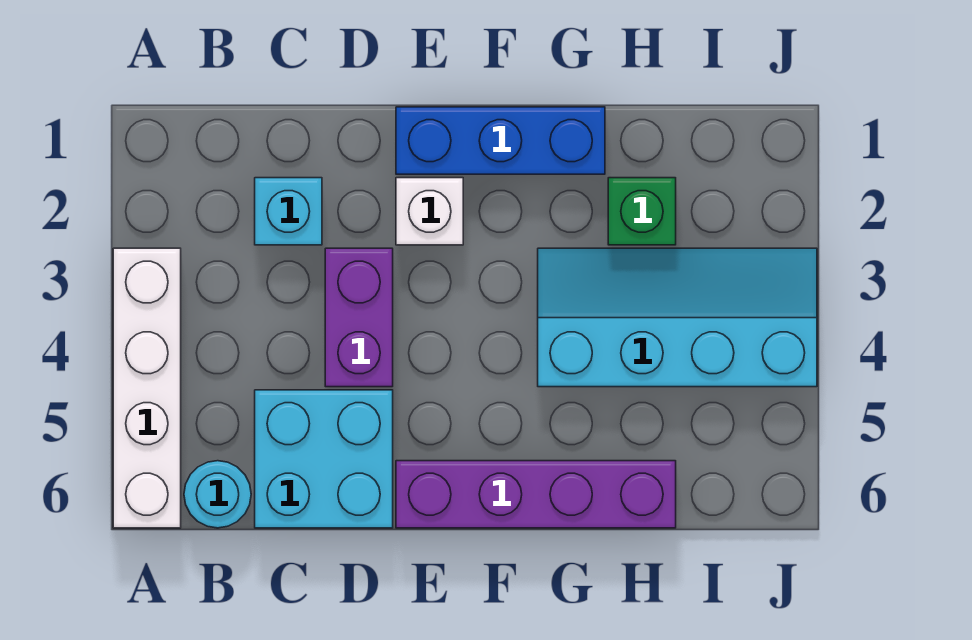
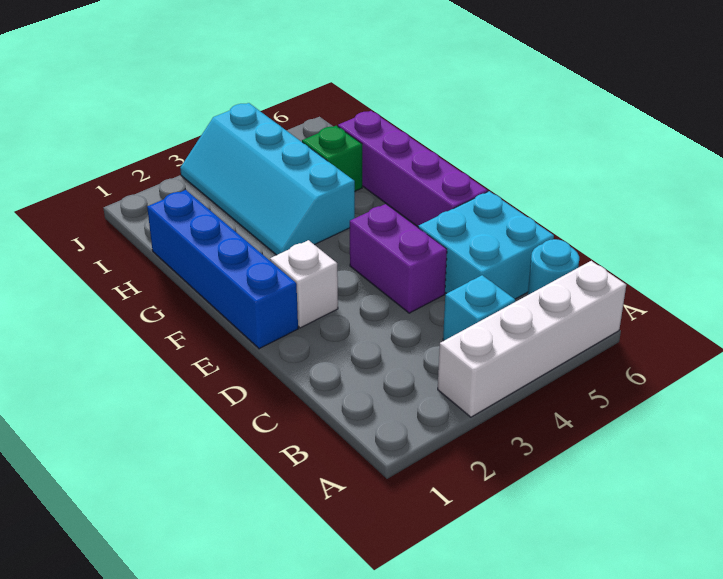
cyan 1x1 brick [255,178,322,245] -> cyan 1x1 brick moved to [443,275,515,341]
purple 1x2 brick [325,248,393,387] -> purple 1x2 brick turned to [350,204,447,313]
blue 1x3 brick [396,107,605,174] -> blue 1x4 brick [147,190,298,349]
green 1x1 brick [608,178,676,245] -> green 1x1 brick moved to [302,126,362,191]

